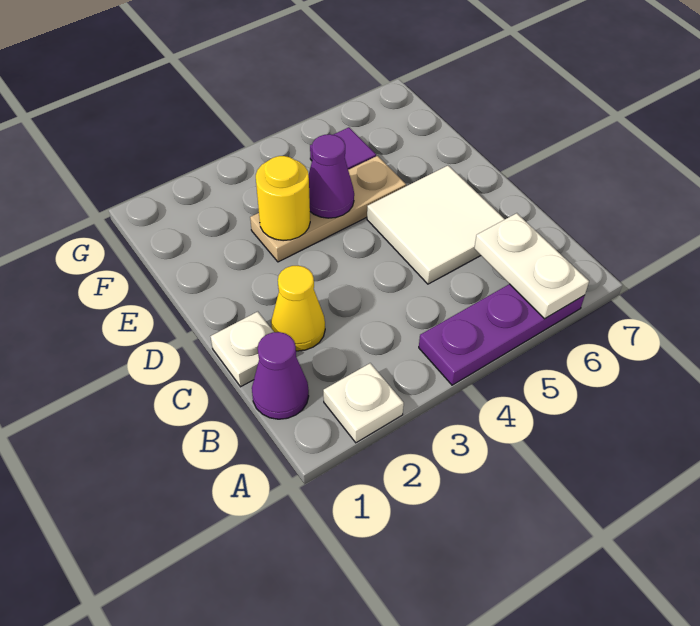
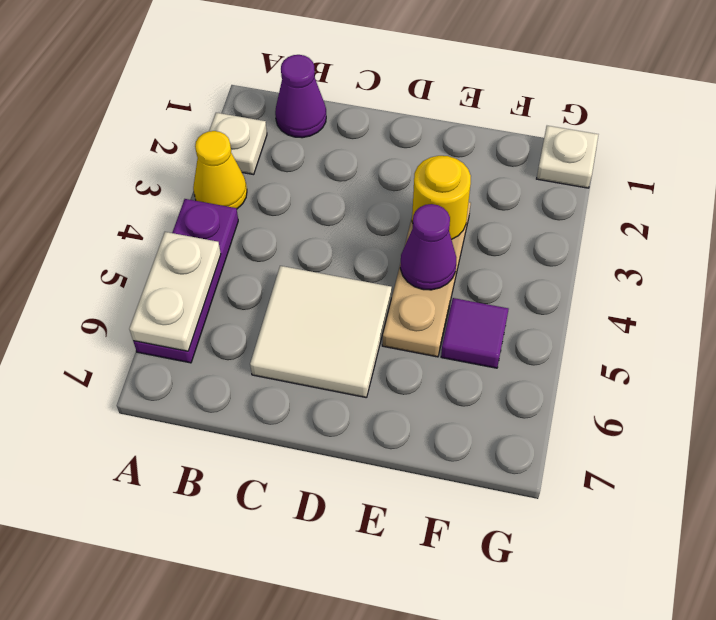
white 1x2 plate [474,213,589,319] -> white 1x2 plate turned to [129,232,221,351]
white 1x1 plate [211,312,274,387] -> white 1x1 plate moved to [537,126,598,188]
yellow 1x1 cone [271,266,325,351] -> yellow 1x1 cone moved to [193,131,247,209]

